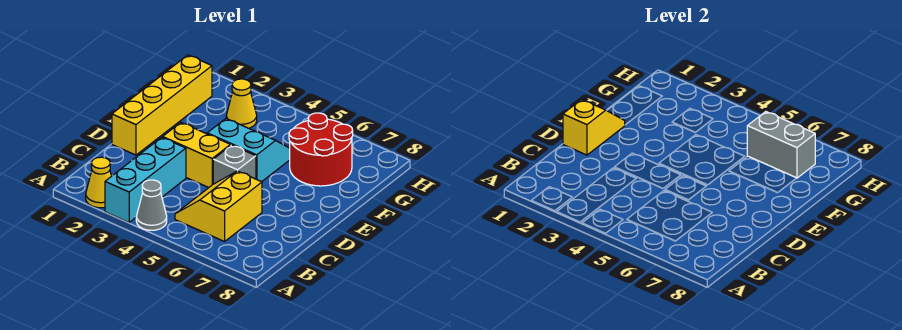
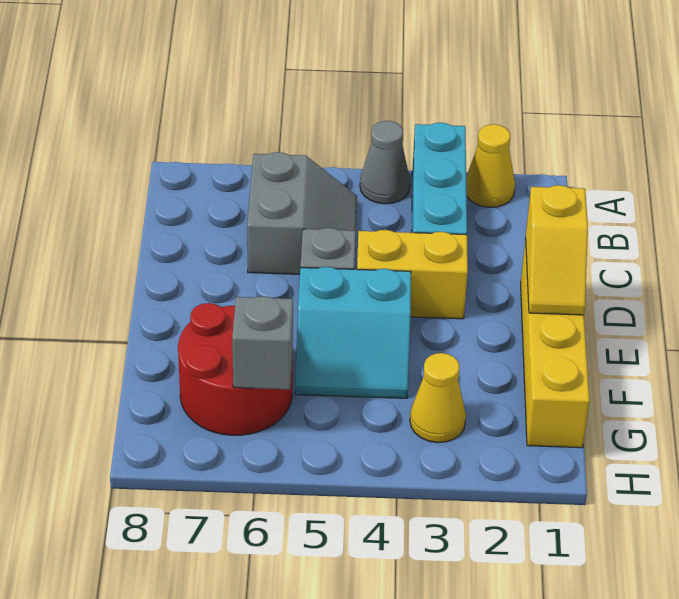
yellow 2x2 slope [175,171,262,242] -> grey 2x2 slope [247,152,357,274]
grey 1x2 brick [747,112,815,178] -> grey 1x1 brick [232,296,293,390]

